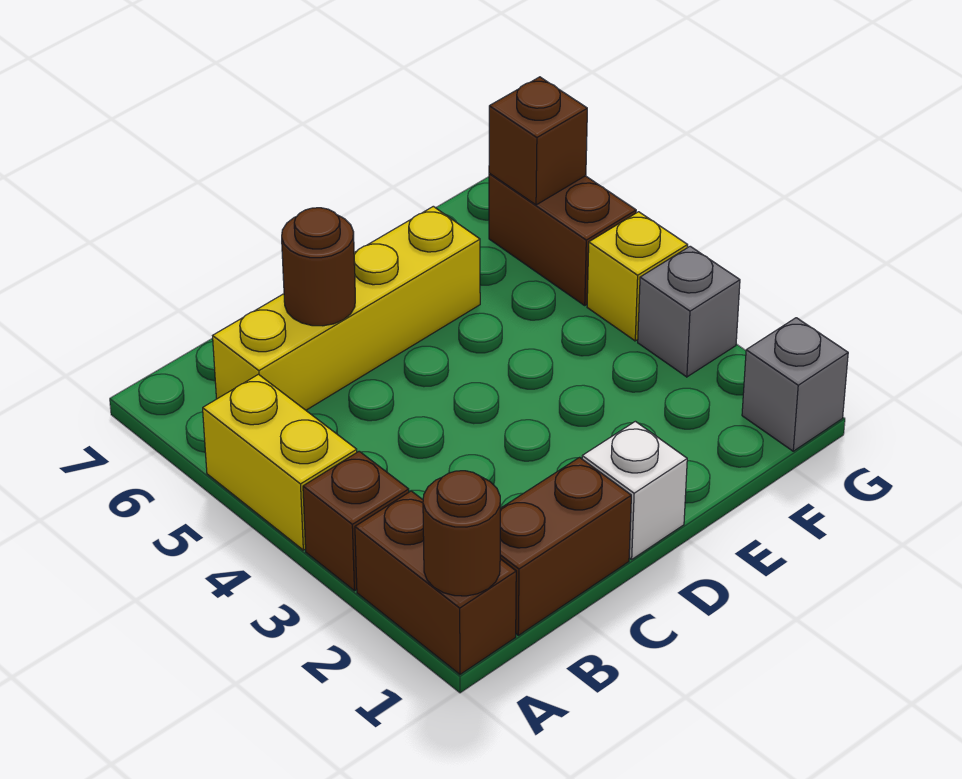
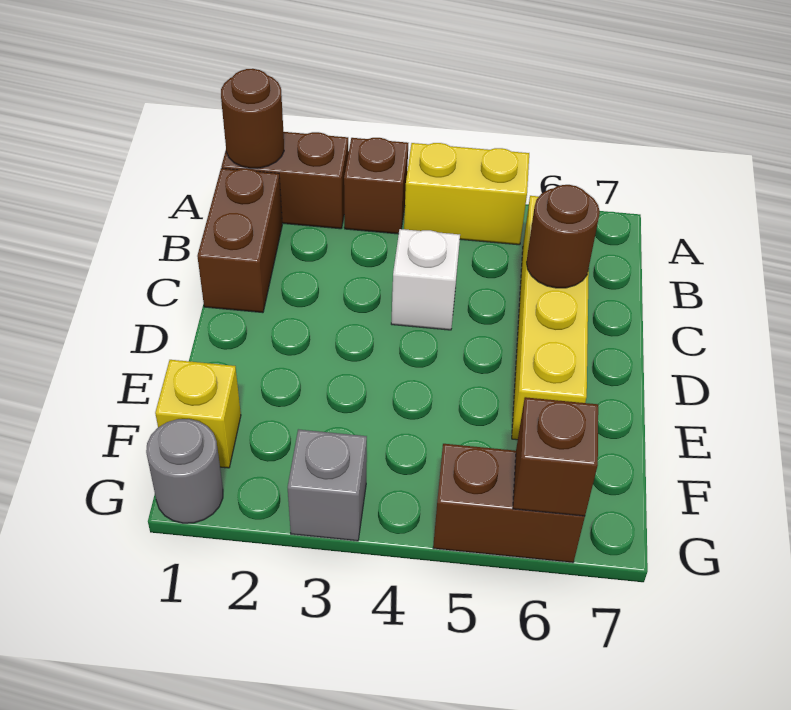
white 1x1 brick [582,421,687,559] -> white 1x1 brick moved to [391,229,460,330]
grey 1x1 brick [742,318,848,451] -> grey 1x1 round brick [146,419,223,523]
yellow 1x1 brick [587,212,688,341] -> yellow 1x1 brick moved to [155,360,241,468]

